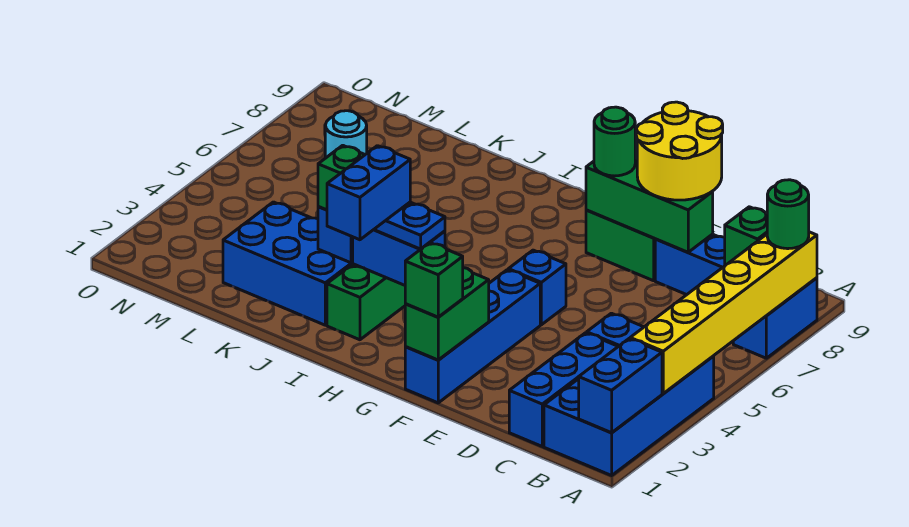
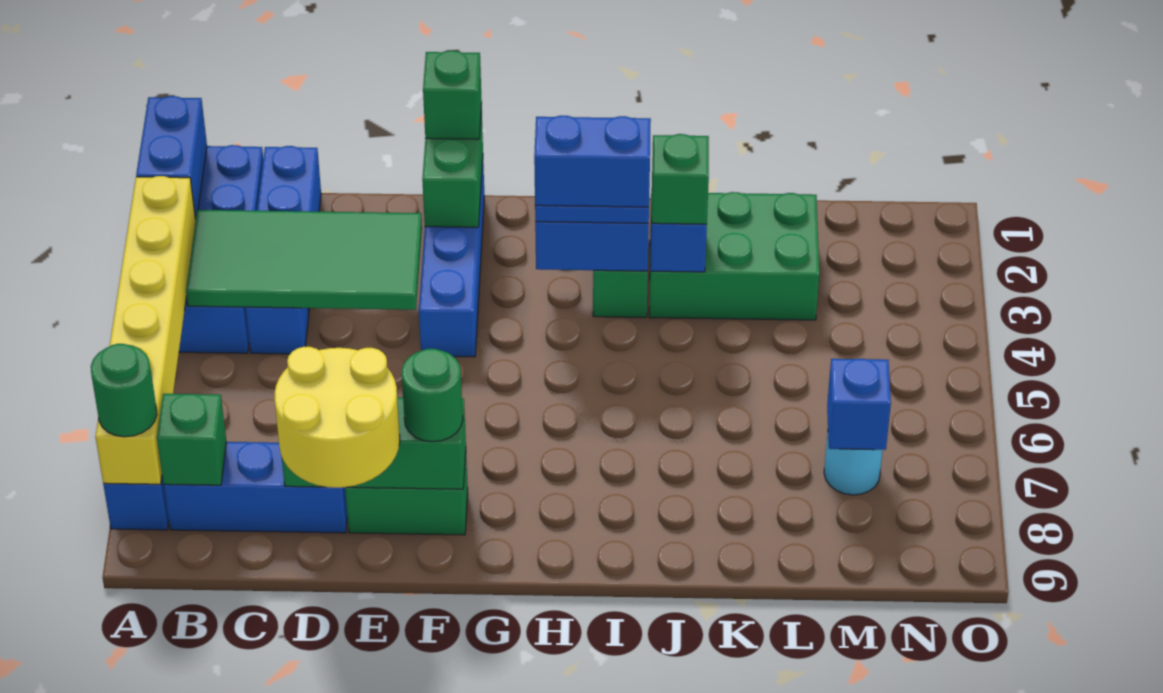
none -> green 2x4 tile [186,210,422,310]
blue 1x1 brick [508,250,566,325] -> blue 1x1 brick moved to [827,359,891,450]
blue 1x2 brick [327,146,410,240] -> blue 1x2 brick turned to [534,116,651,207]
blue 2x3 brick [223,202,353,325] -> green 2x3 brick [649,192,819,320]

